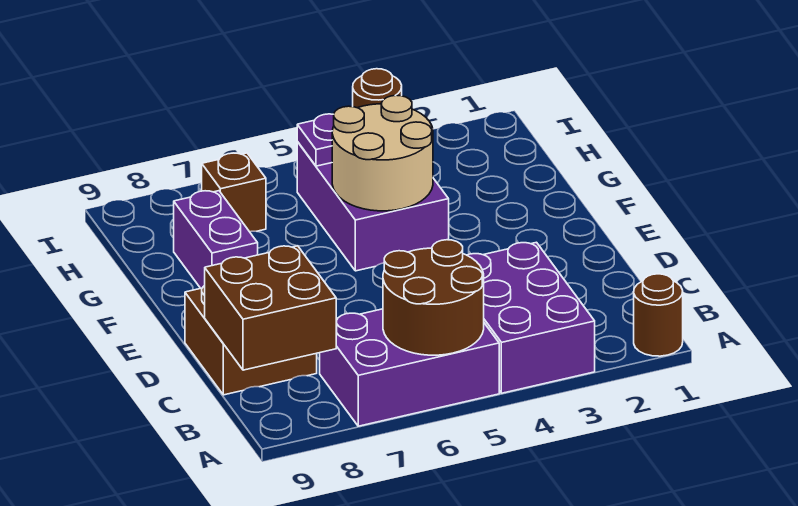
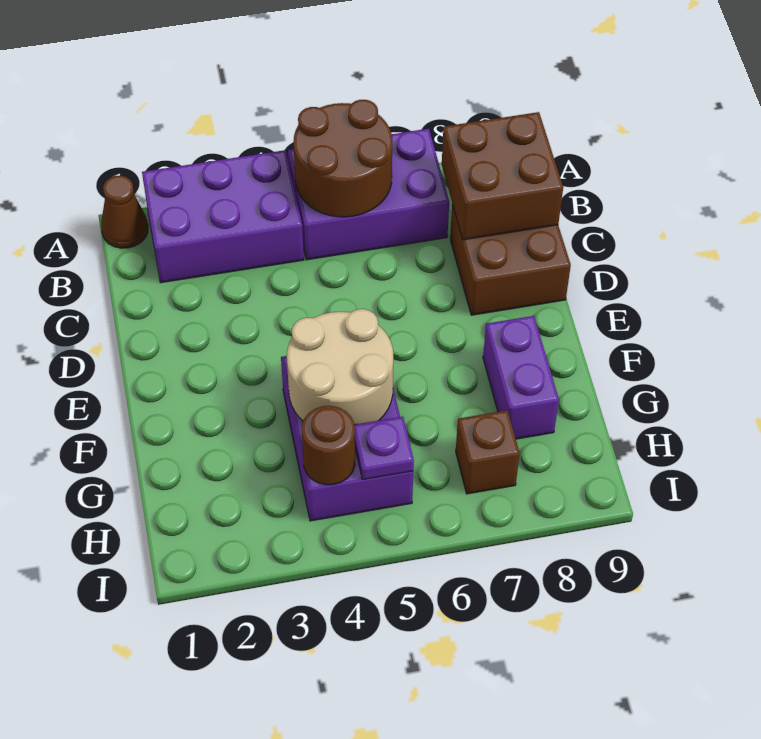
brown 1x1 round brick [634,274,683,356] -> brown 1x1 cone [101,176,148,248]
purple 2x3 brick [467,242,595,393] -> purple 2x3 brick turned to [142,150,304,283]

